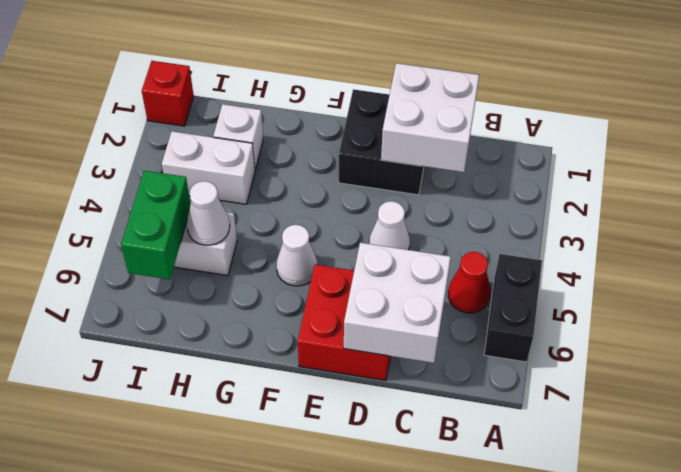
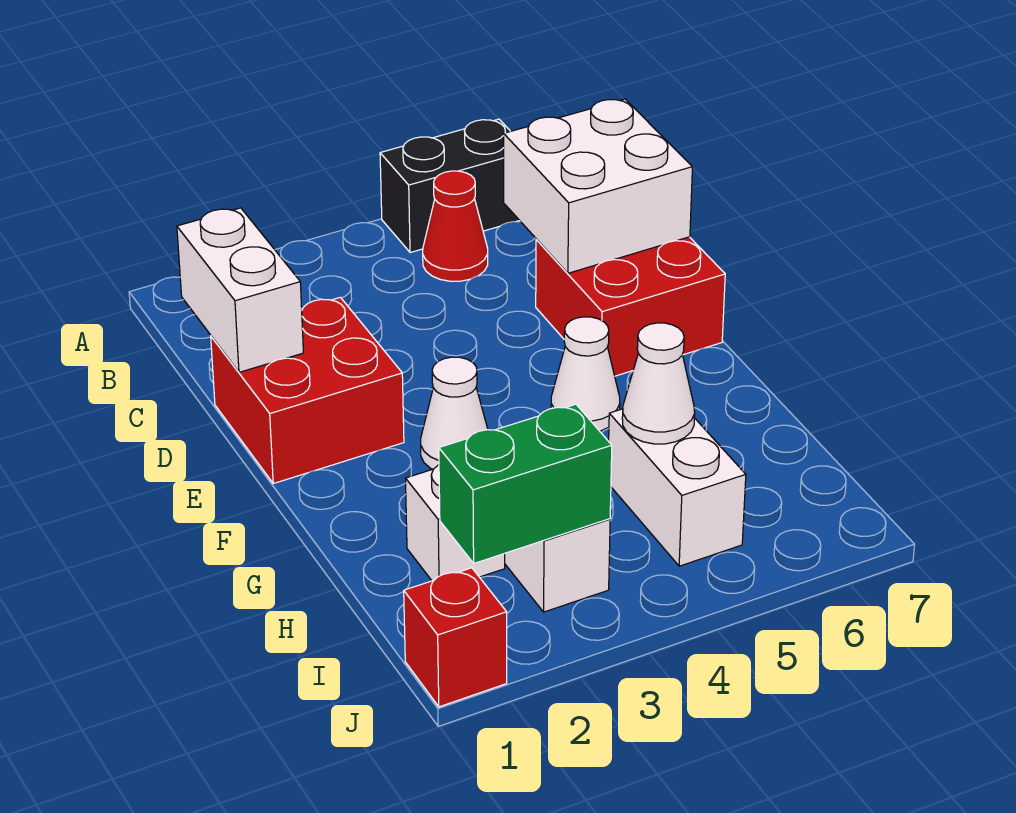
white 2x2 brick [381,63,479,172] -> white 1x2 brick [177,208,303,372]
black 2x2 brick [339,89,424,195] -> red 2x2 brick [211,297,404,484]
white 1x1 cone [369,201,410,250] -> white 1x1 cone moved to [421,357,488,469]
green 1x2 brick [121,171,190,279] -> green 1x2 brick moved to [439,404,612,563]

